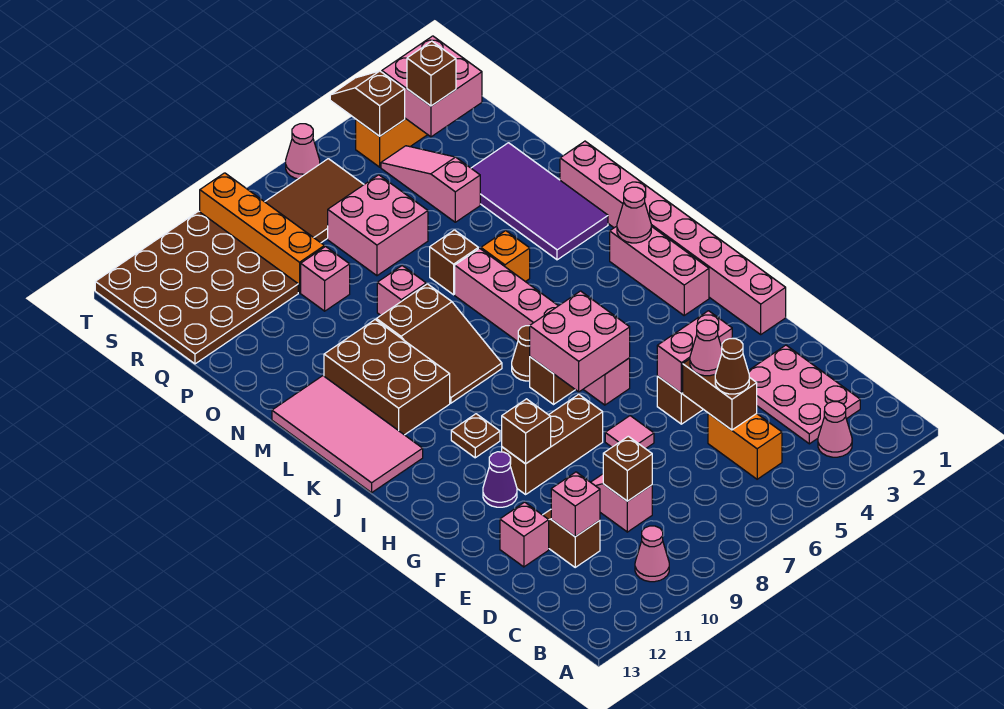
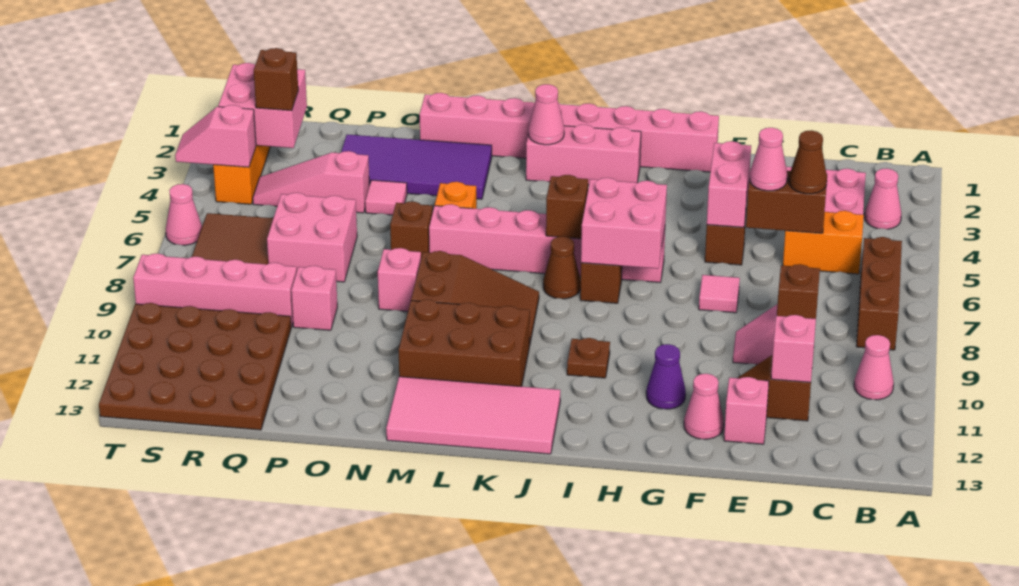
none -> pink 1x1 cone [684,374,724,439]
brown 1x3 brick [502,394,603,494] -> brown 1x3 brick moved to [856,237,902,350]
brown 1x1 brick [502,399,551,464] -> brown 1x1 brick moved to [546,175,588,239]
none -> pink 1x1 tile [365,180,407,215]
orange 1x4 brick [200,173,324,293] -> pink 1x4 brick [133,254,297,327]
brown 1x2 slope [330,71,405,136] -> pink 1x2 slope [175,105,256,167]

